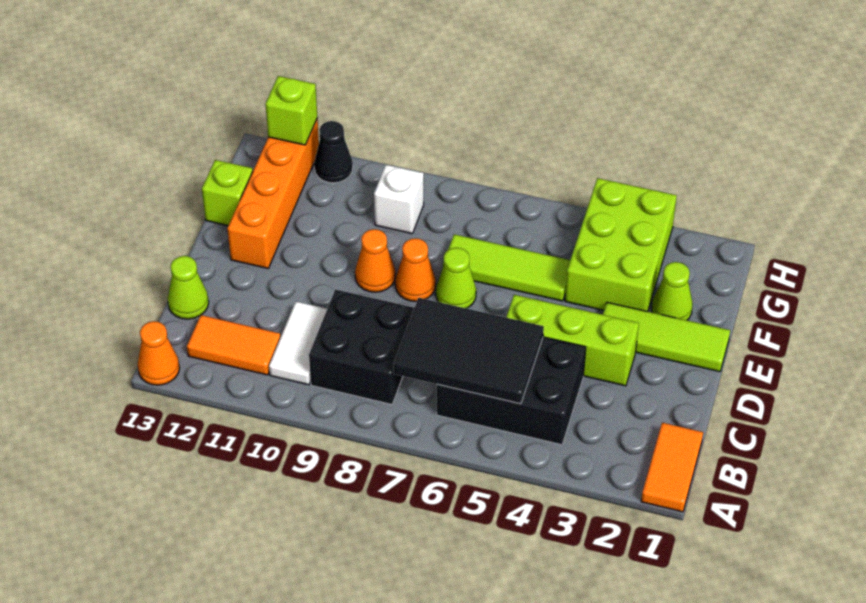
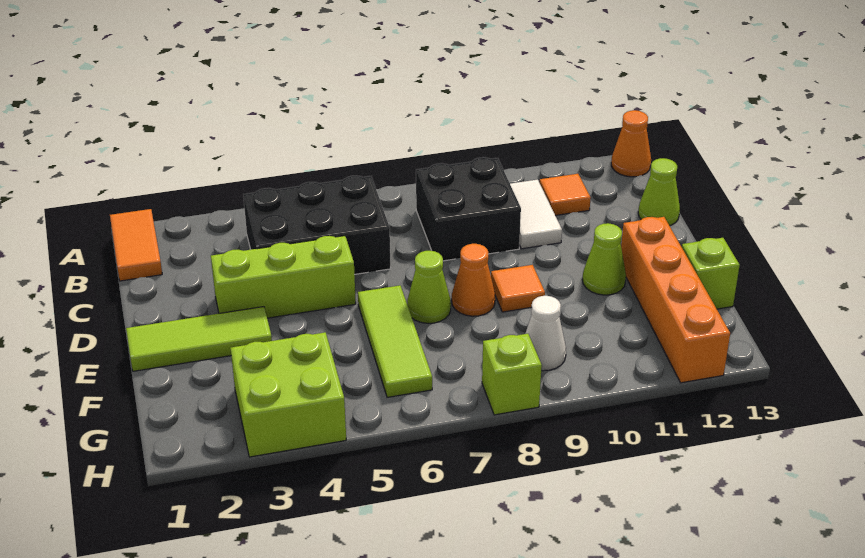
black 2x3 tile [394,298,544,404] -> none
orange 1x2 tile [187,315,280,375] -> orange 1x1 tile [540,174,591,216]
orange 1x1 cone [355,229,395,292] -> orange 1x1 tile [491,265,545,312]
lime 1x1 cone [652,262,693,320] -> lime 1x1 cone moved to [582,223,626,295]
lime 2x3 brick [565,178,677,311] -> lime 2x2 brick [231,332,346,457]
lime 1x3 tile [443,234,570,301] -> lime 1x3 tile turned to [358,285,432,397]
white 1x1 brick [374,165,424,234] -> white 1x1 cone [525,296,566,371]
black 1x1 cone [314,121,353,183] -> none
lime 1x1 brick [265,76,317,145] -> lime 1x1 brick moved to [482,334,542,415]

